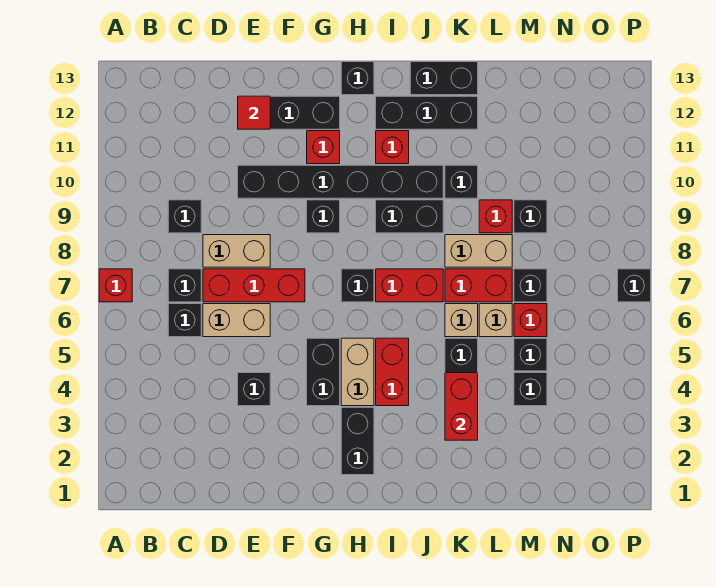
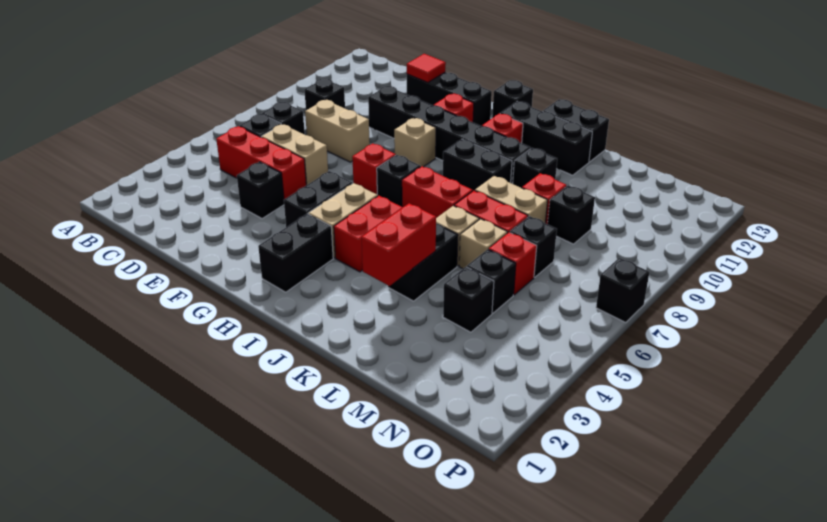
red 1x1 brick [99,269,132,302] -> red 1x1 brick moved to [352,144,396,194]
red 1x3 brick [203,269,305,302] -> red 1x3 brick moved to [216,126,306,199]
black 1x1 brick [307,200,340,233] -> tan 1x1 brick [394,118,436,167]

